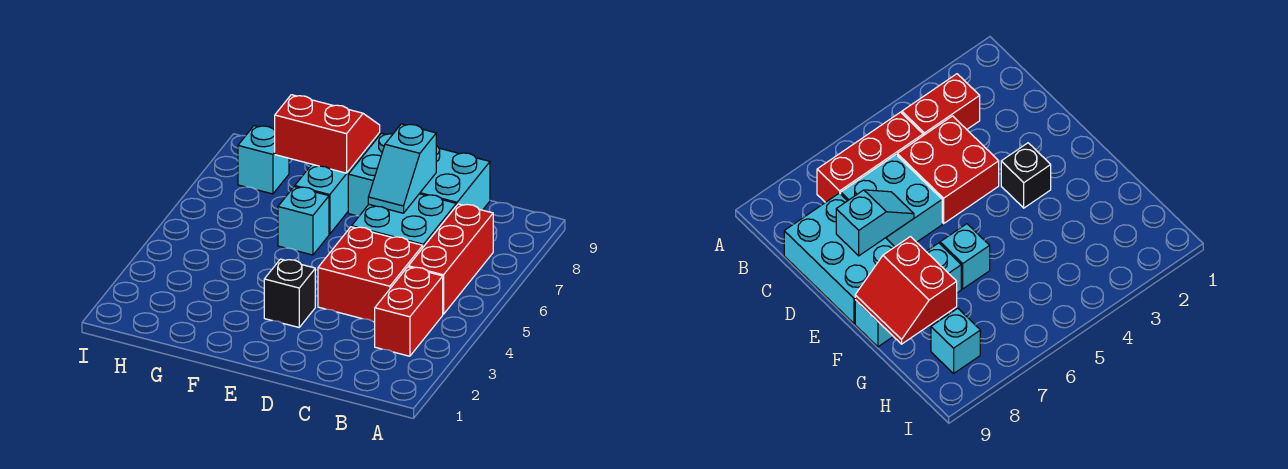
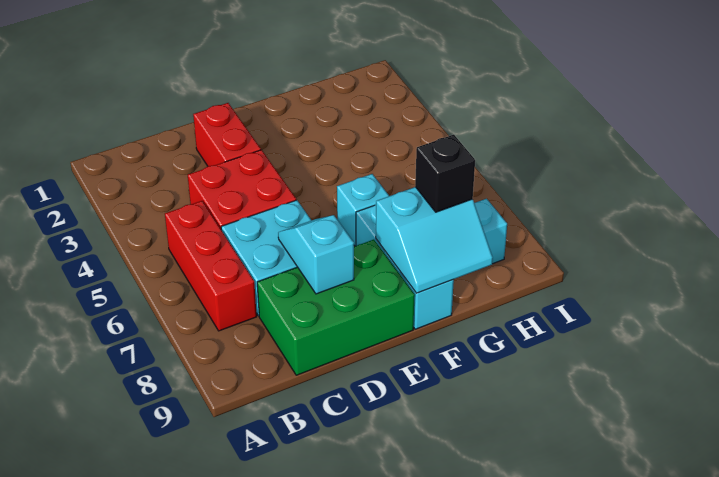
red 1x2 brick [375,267,443,356] -> red 1x2 brick moved to [193,103,261,166]
cyan 2x3 brick [348,133,490,216] -> green 2x3 brick [257,240,415,375]
black 1x1 brick [264,259,315,327] -> black 1x1 brick moved to [415,135,475,212]
red 2x2 slope [275,95,380,173] -> cyan 2x2 slope [376,187,493,293]

